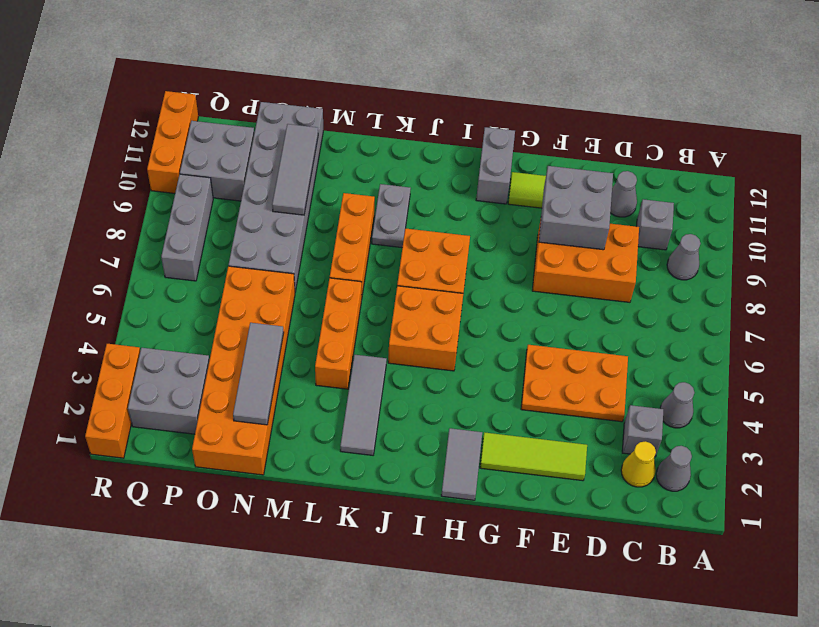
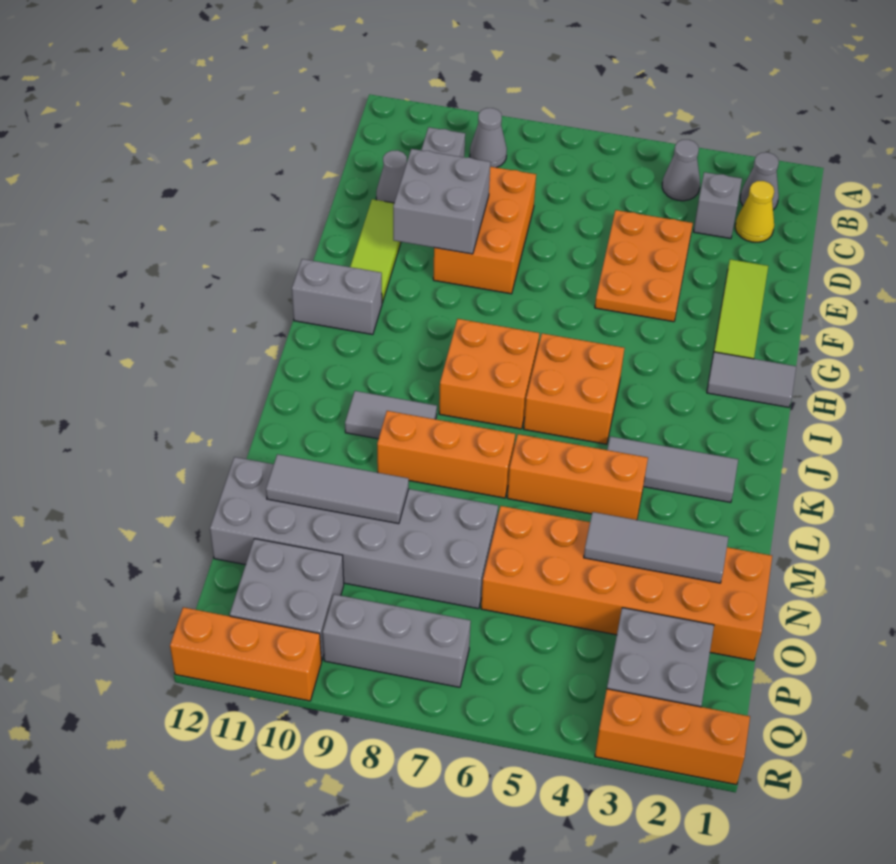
grey 1x2 plate [372,184,411,248] -> grey 1x2 tile [345,391,437,439]

